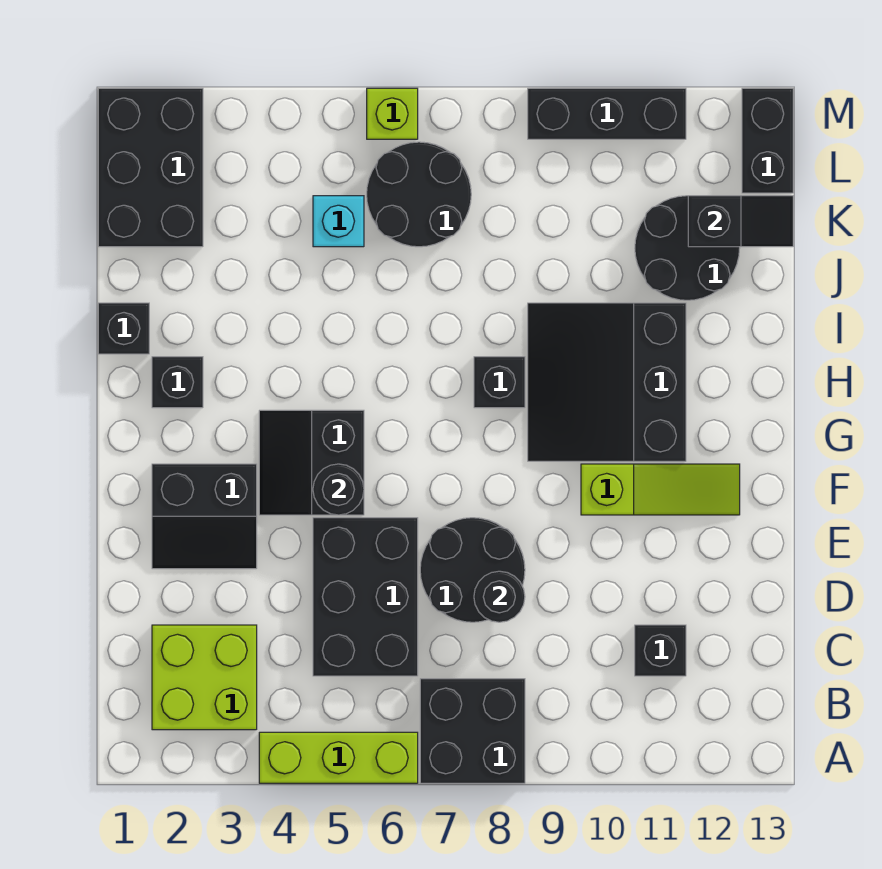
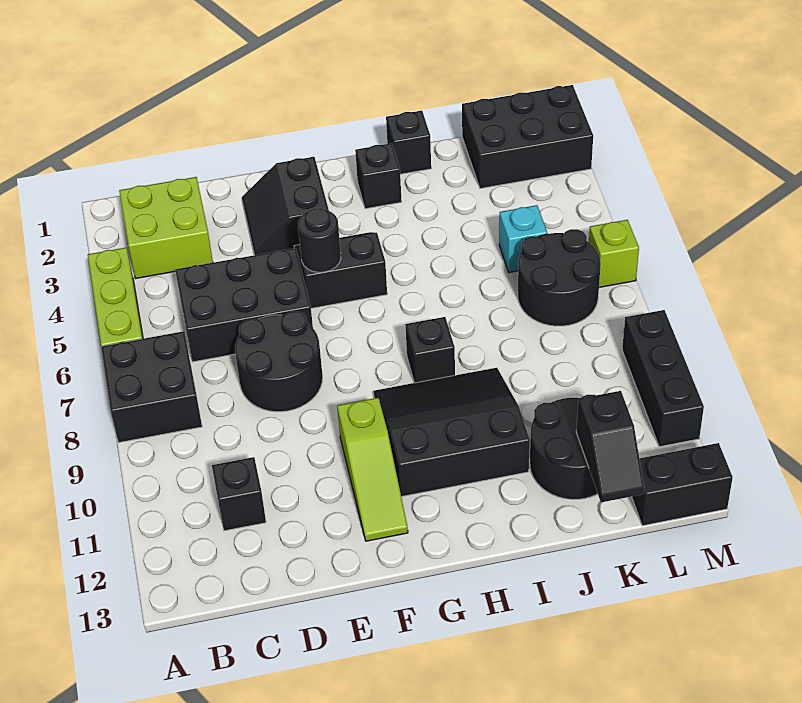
black 1x1 round brick [474,571,525,622] -> none

